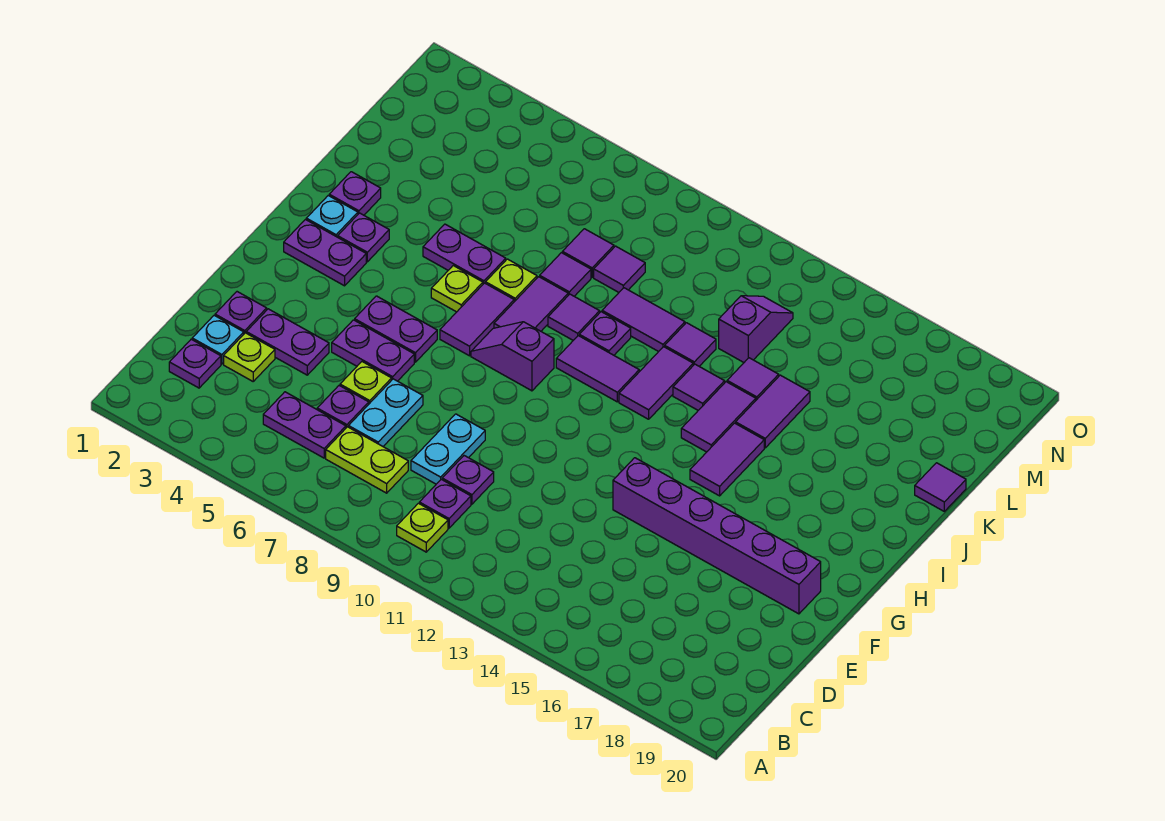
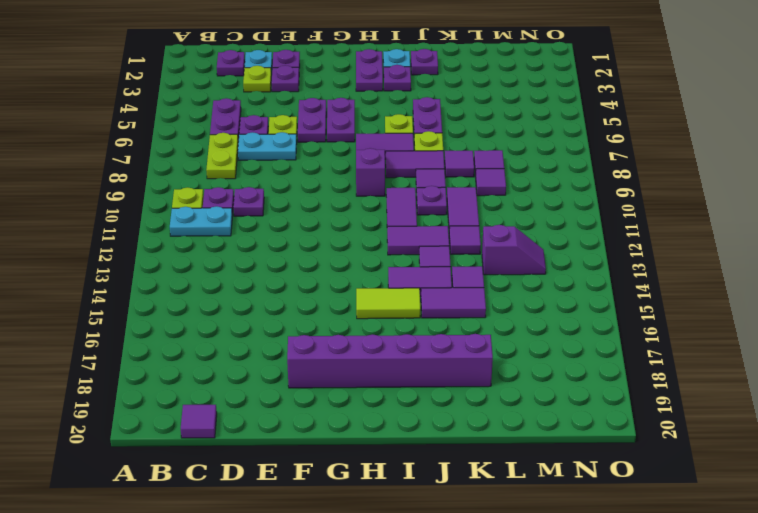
cyan 1x2 plate [411,414,485,484] -> cyan 1x2 plate moved to [170,206,232,236]
purple 1x2 plate [246,309,329,375] -> purple 1x1 plate [271,65,299,92]
purple 1x6 brick [613,458,821,614] -> purple 1x6 brick turned to [287,334,493,388]
purple 1x2 tile [690,423,764,496] -> lime 1x2 tile [356,288,420,319]
purple 1x1 tile [915,463,966,511] -> purple 1x1 tile moved to [181,405,217,438]

